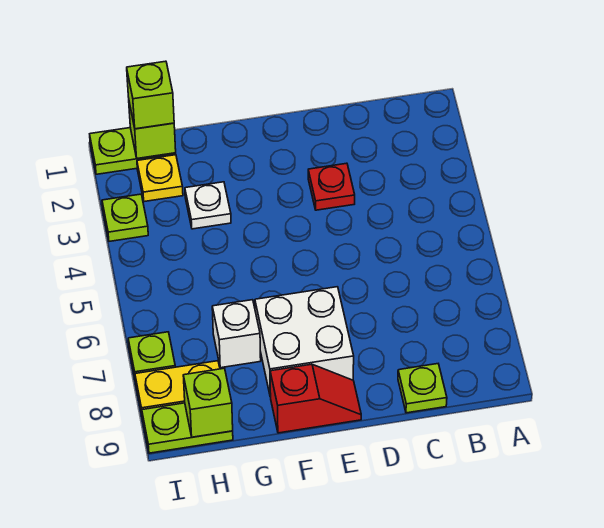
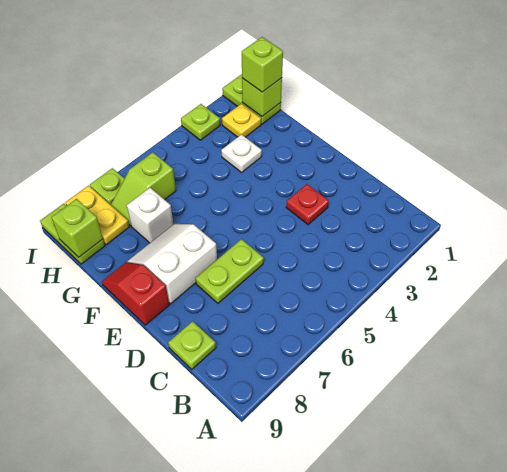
none -> lime 1x2 plate [195,239,264,303]
white 2x2 brick [255,287,354,397] -> white 2x2 slope [127,224,217,304]
red 1x2 slope [270,364,361,433] -> red 1x2 slope turned to [102,262,169,325]
none -> lime 1x2 slope [111,152,176,226]

